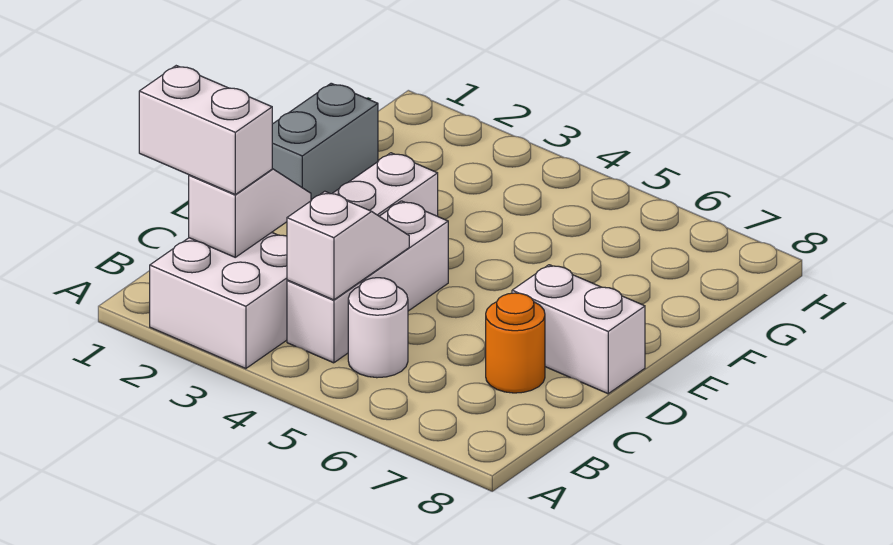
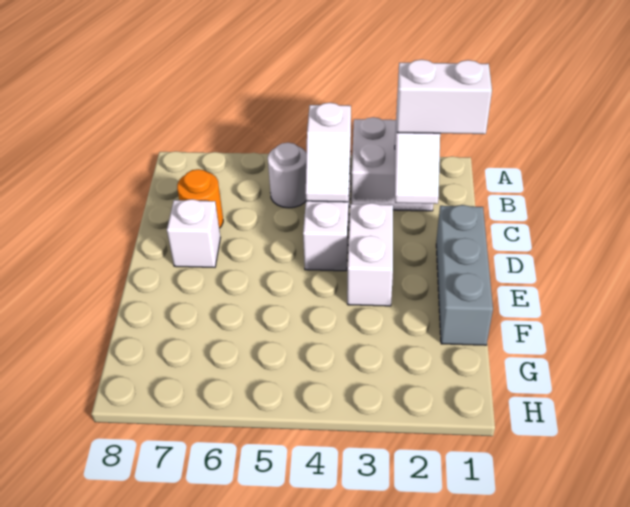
white 1x2 brick [512,265,645,394] -> white 1x1 brick [167,199,220,267]
grey 1x2 brick [272,83,378,200] -> grey 1x3 brick [436,205,493,345]

